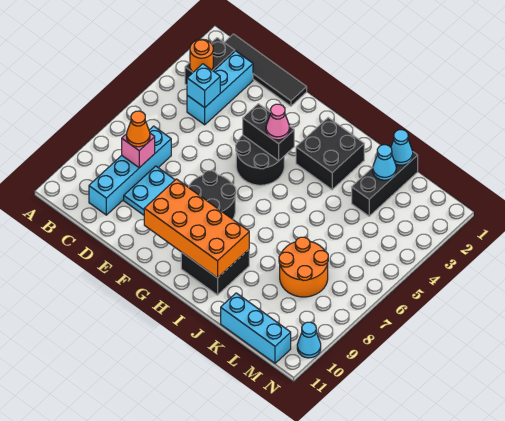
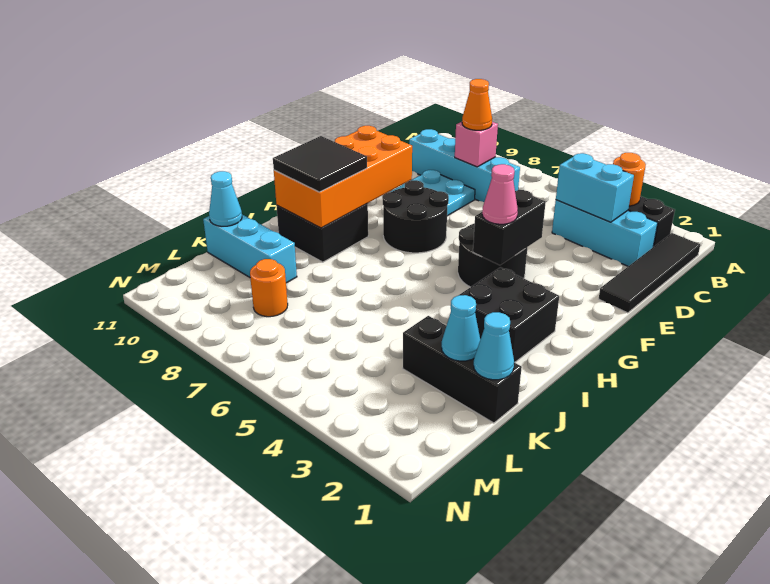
cyan 1x1 brick [187,64,220,108] -> cyan 1x2 brick [556,153,634,222]
none -> black 2x2 tile [273,136,367,192]
orange 2x2 round brick [279,237,328,297] -> orange 1x1 round brick [250,259,288,317]
cyan 1x3 brick [221,293,291,363] -> cyan 1x3 brick turned to [203,214,297,283]
cyan 1x1 cone [297,322,321,358] -> cyan 1x1 cone moved to [209,171,242,226]

